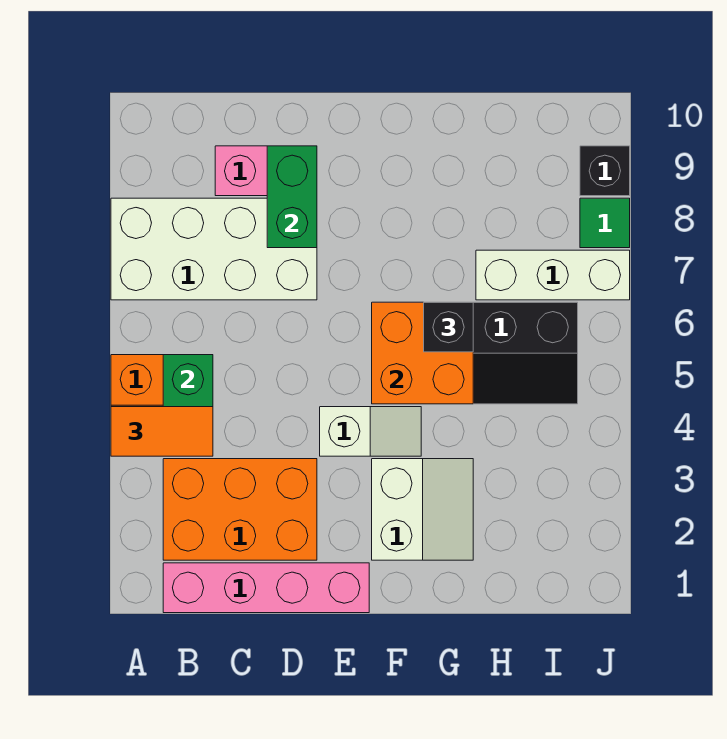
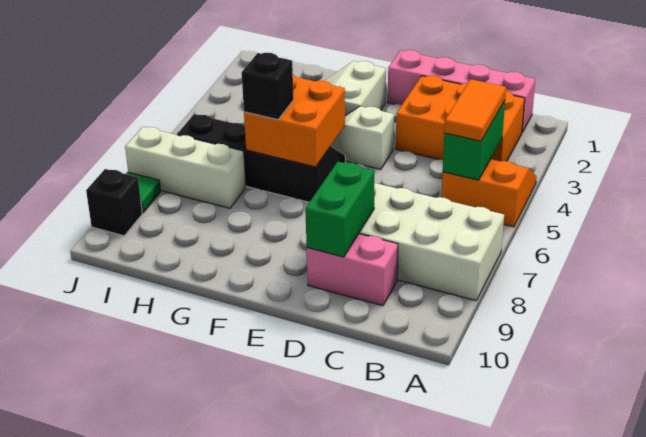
orange 1x2 tile [111,407,213,456] -> orange 1x2 tile turned to [444,79,506,141]

